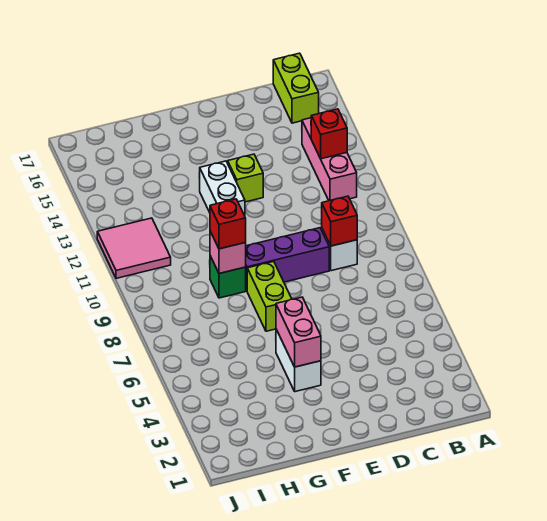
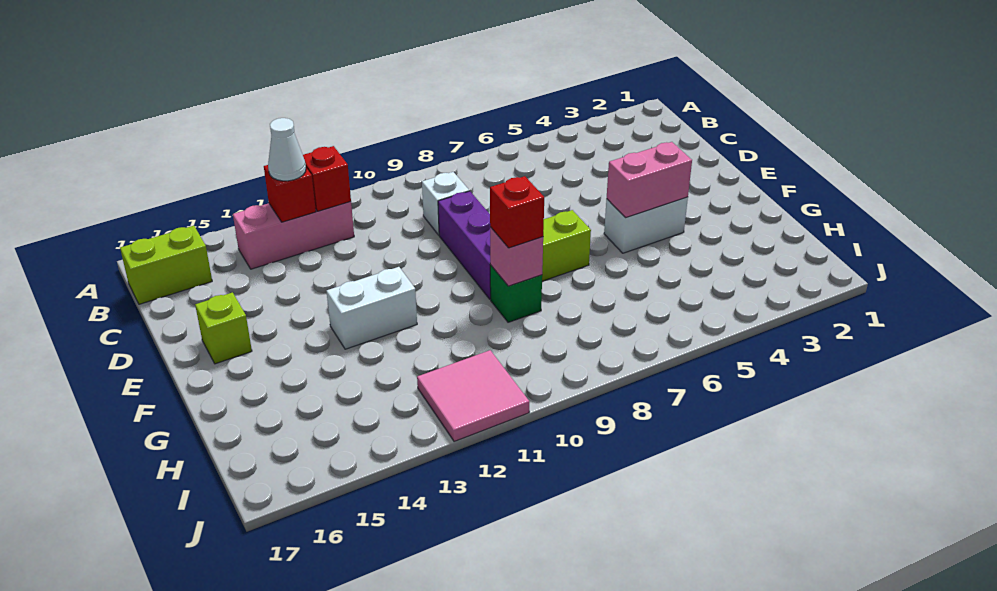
none -> white 1x1 cone [268,118,306,181]
red 1x1 brick [322,196,357,246] -> red 1x1 brick moved to [303,146,351,211]
lime 1x1 brick [228,154,263,202] -> lime 1x1 brick moved to [195,292,252,364]

